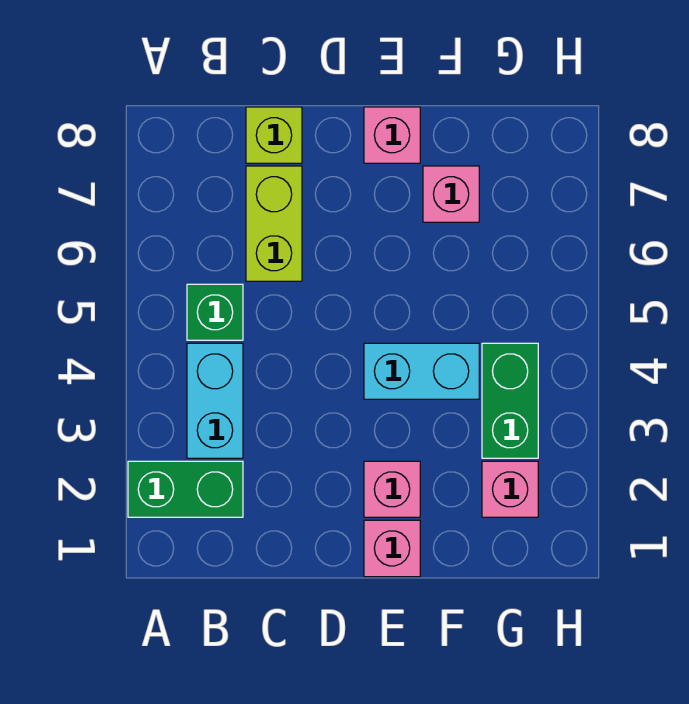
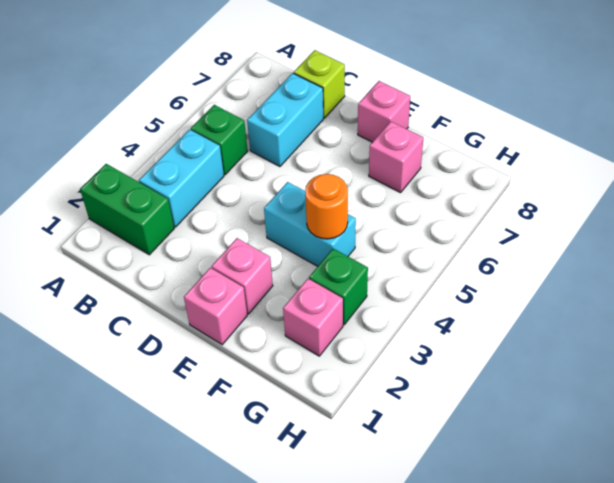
lime 1x2 brick [246,166,302,281] -> cyan 1x2 brick [247,73,324,167]
none -> orange 1x1 round brick [305,174,348,239]
green 1x2 brick [482,343,538,458] -> green 1x1 brick [309,249,368,325]

